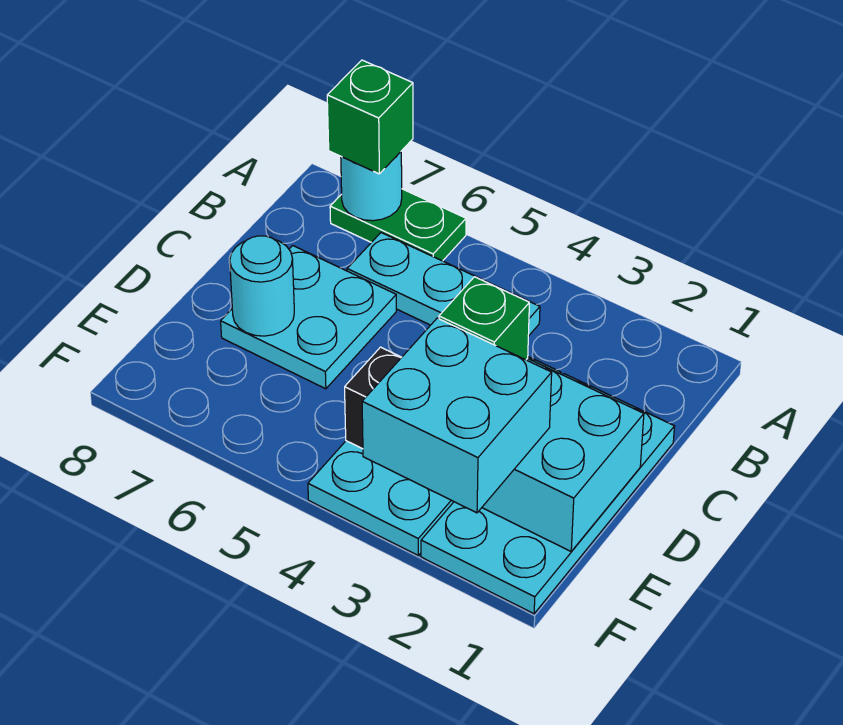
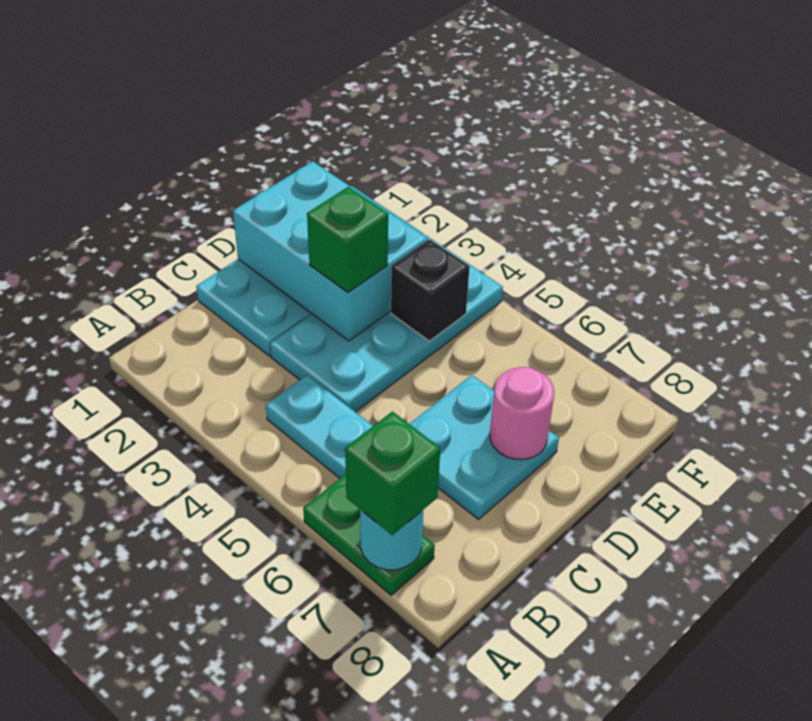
cyan 1x1 round brick [230,236,294,336] -> pink 1x1 round brick [490,367,554,459]
cyan 2x2 brick [362,318,552,513] -> none

